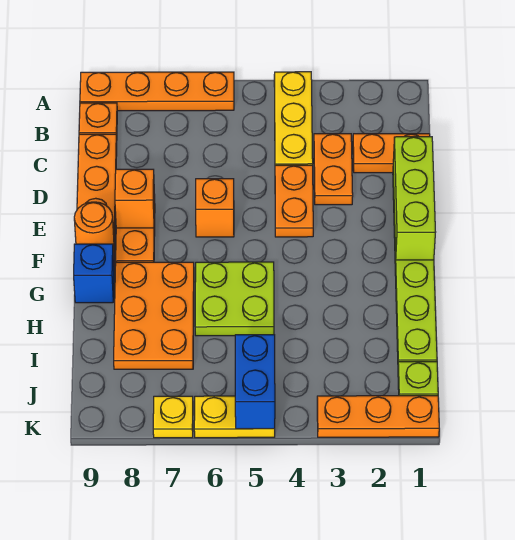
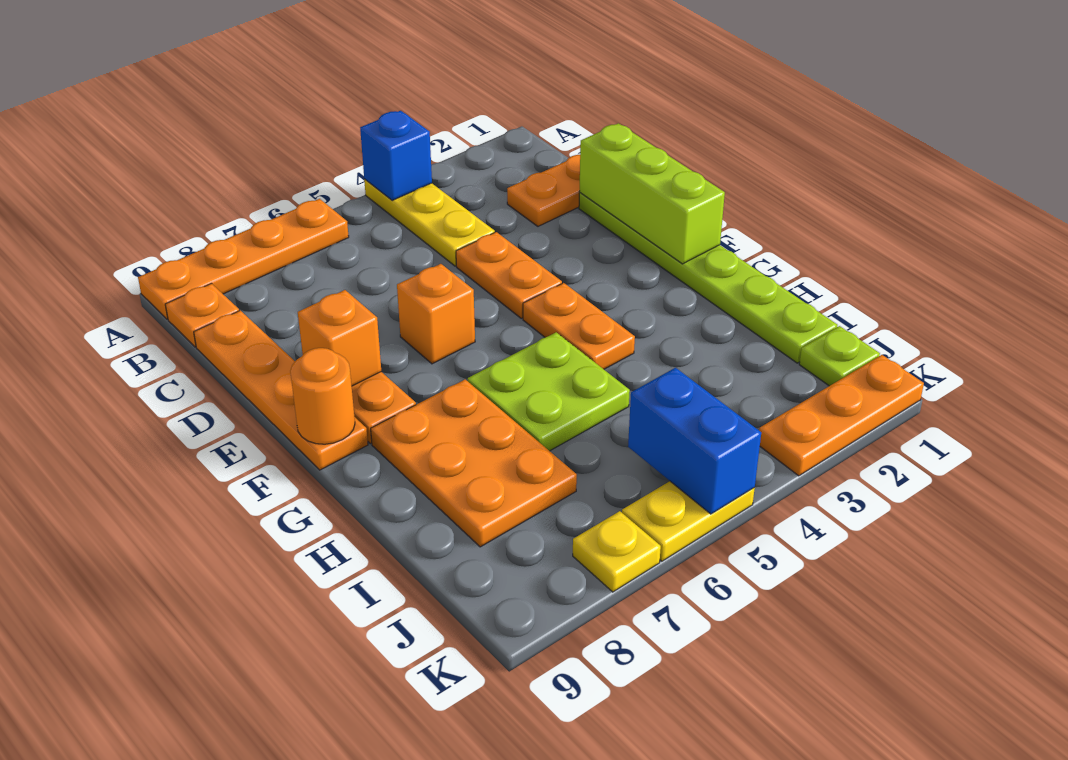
orange 1x2 plate [314,134,353,205] -> orange 1x2 plate moved to [523,283,635,369]
blue 1x1 brick [74,244,114,303] -> blue 1x1 brick moved to [360,111,432,200]

